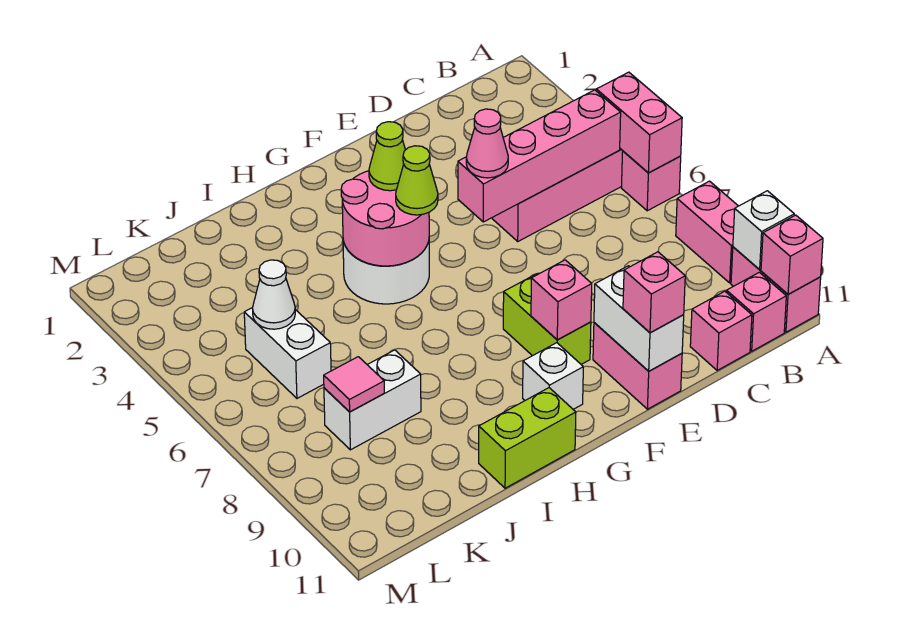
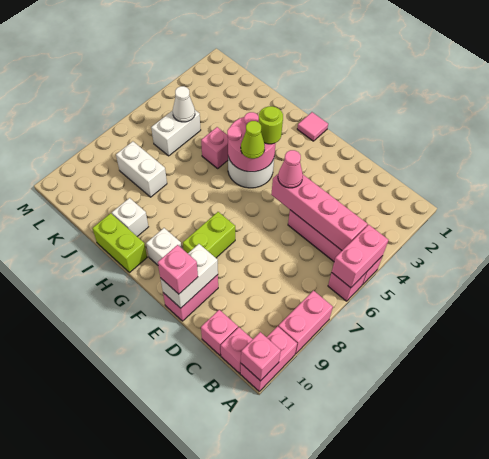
white 1x1 brick [733,191,794,270] -> white 1x1 brick moved to [112,198,148,236]
pink 1x1 brick [531,260,592,340] -> pink 1x1 brick moved to [201,127,228,168]
lime 1x1 cone [369,122,405,191] -> lime 1x1 round brick [259,106,283,144]
pink 1x1 tile [324,357,384,412] -> pink 1x1 tile moved to [297,112,328,141]

